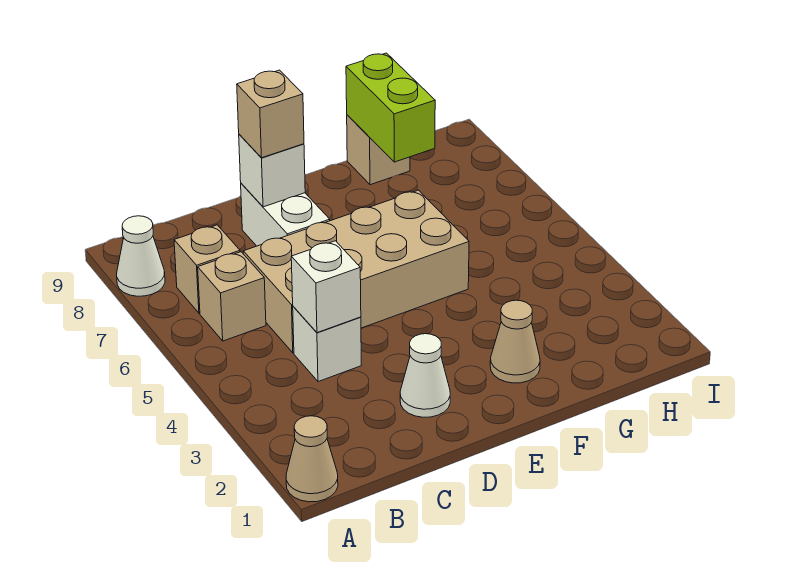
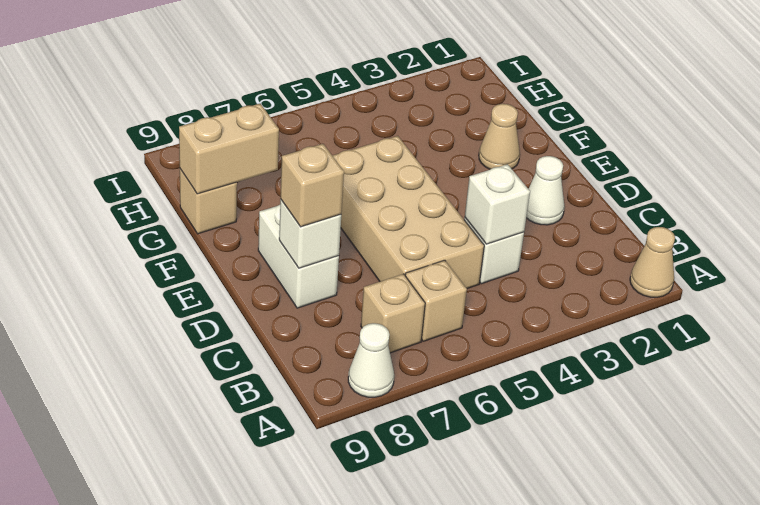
white 1x2 brick [241,183,330,246] -> white 1x2 brick turned to [258,205,339,308]
lime 1x2 brick [346,53,435,162] -> tan 1x2 brick [179,104,279,194]

